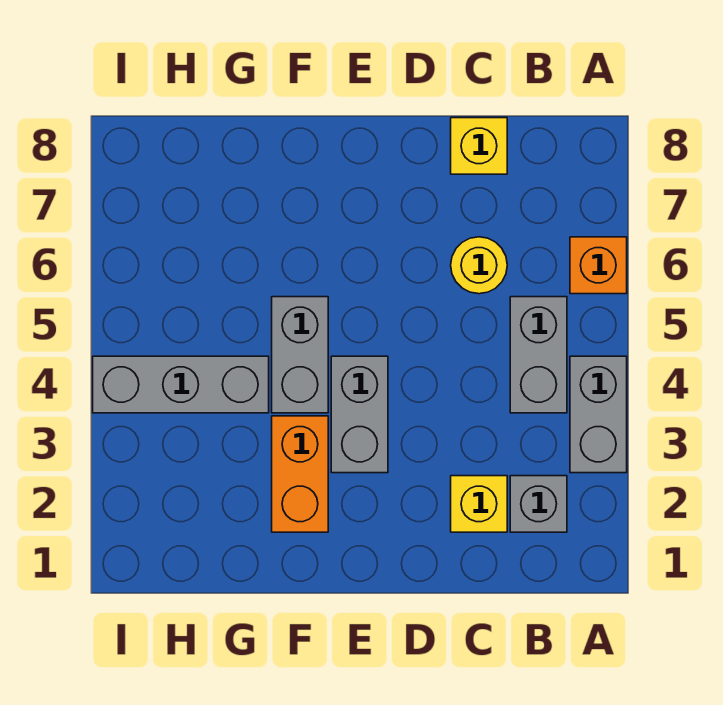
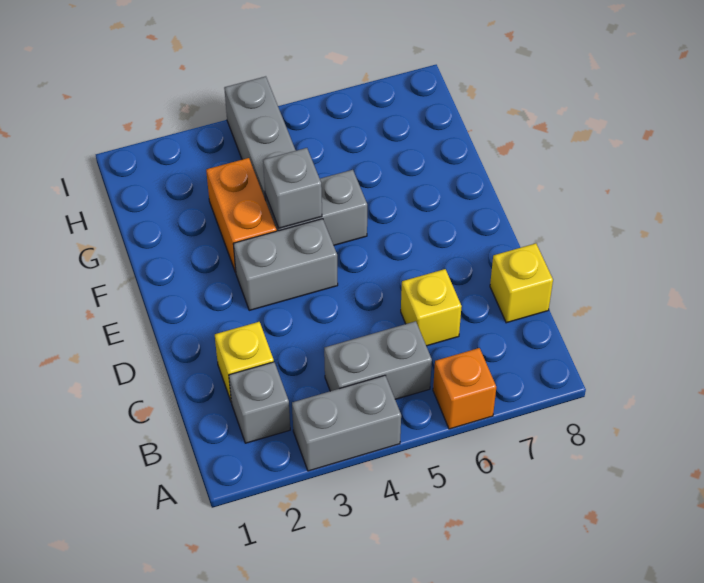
yellow 1x1 round brick [451,237,507,294] -> yellow 1x1 brick [401,269,462,346]
orange 1x2 brick [272,416,328,532] -> orange 1x2 brick turned to [206,158,277,272]
none -> grey 1x1 brick [263,148,322,228]

